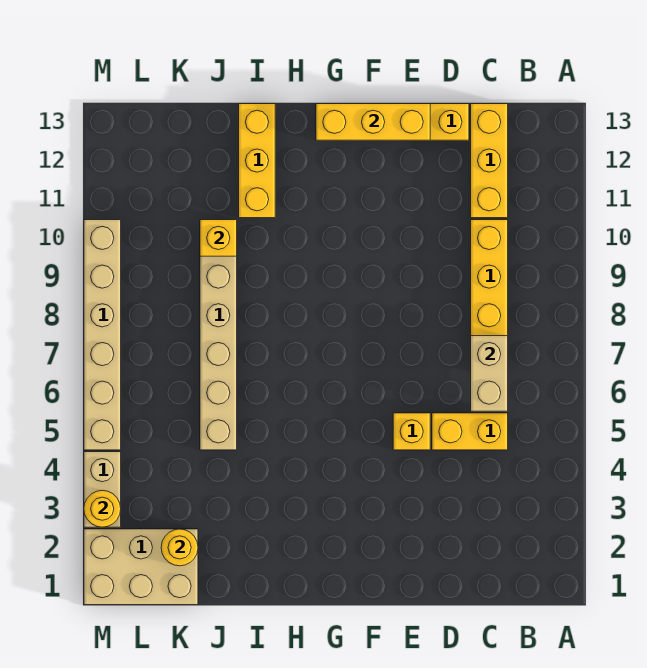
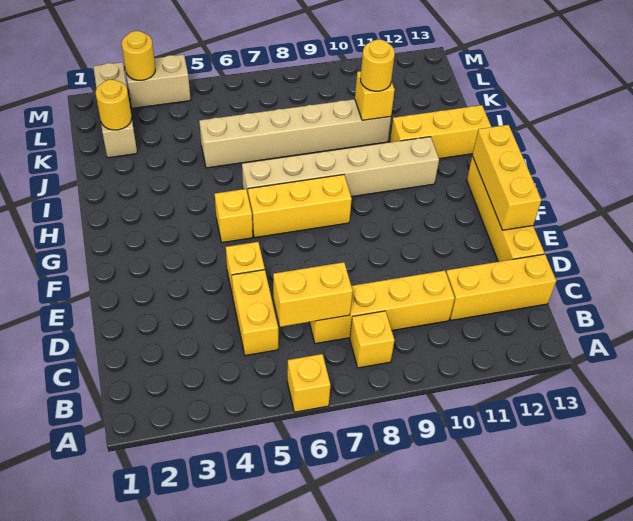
none -> yellow 1x1 brick [287,354,330,412]
none -> yellow 1x1 brick [350,311,395,368]
tan 1x2 brick [471,336,508,411] -> yellow 1x2 brick [273,262,353,327]
none -> yellow 1x1 brick [215,189,253,243]
none -> yellow 1x3 brick [248,175,352,238]
none -> yellow 1x1 round brick [361,39,395,91]
tan 2x3 brick [84,529,198,605] -> tan 1x3 brick [93,62,137,158]
tan 1x6 brick [84,220,121,450] -> tan 1x6 brick moved to [242,137,439,197]

